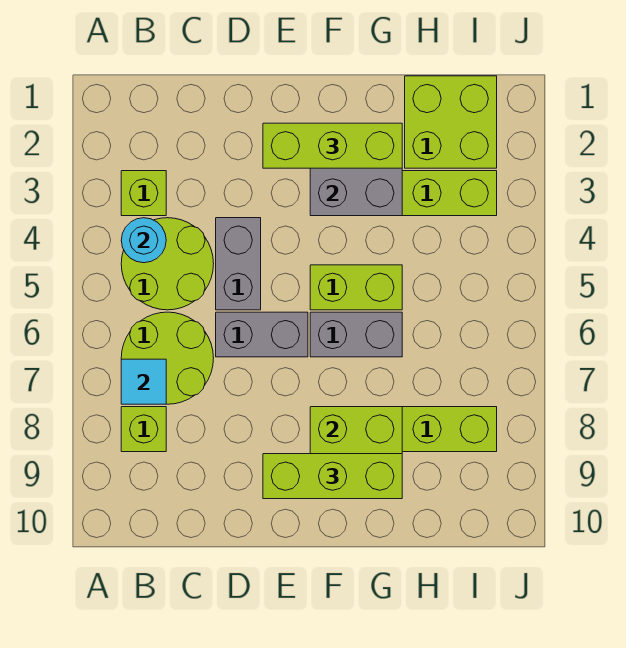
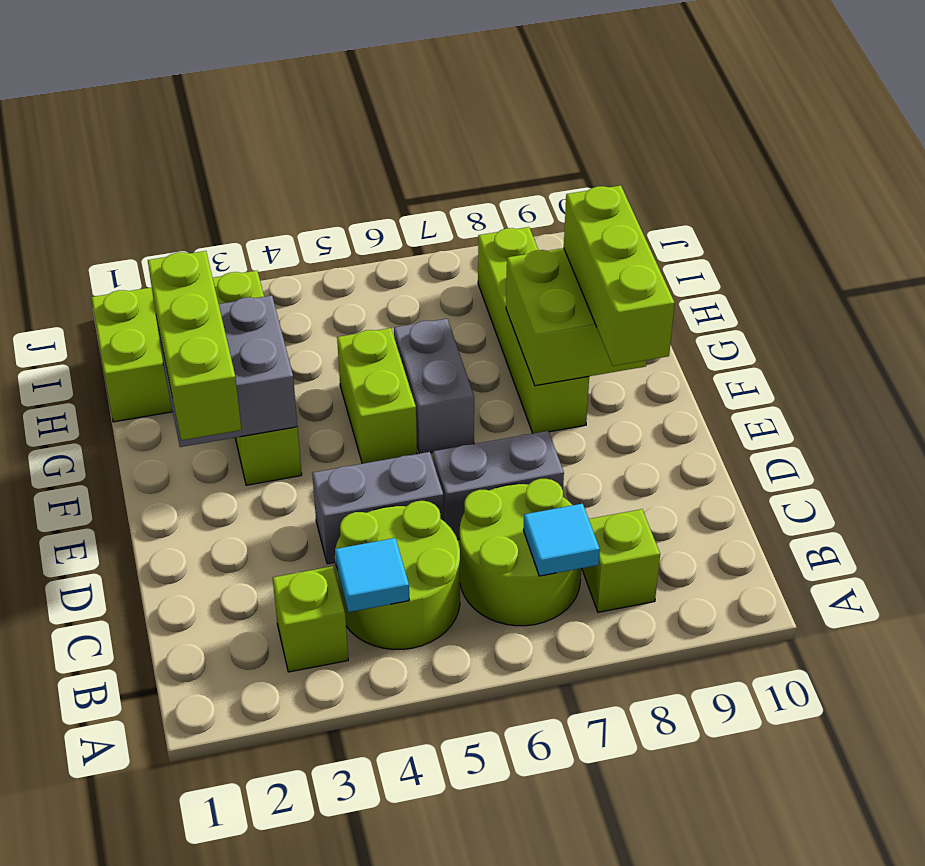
cyan 1x1 round brick [121,218,166,263] -> cyan 1x1 tile [335,538,409,612]
grey 1x2 brick [216,312,308,357] -> grey 1x2 brick turned to [433,431,564,540]

